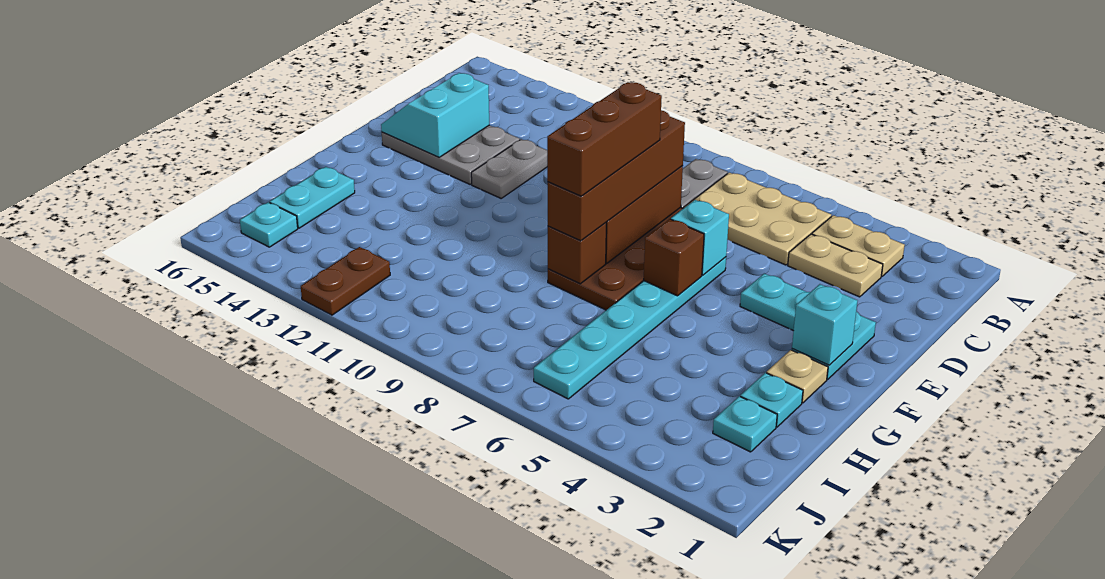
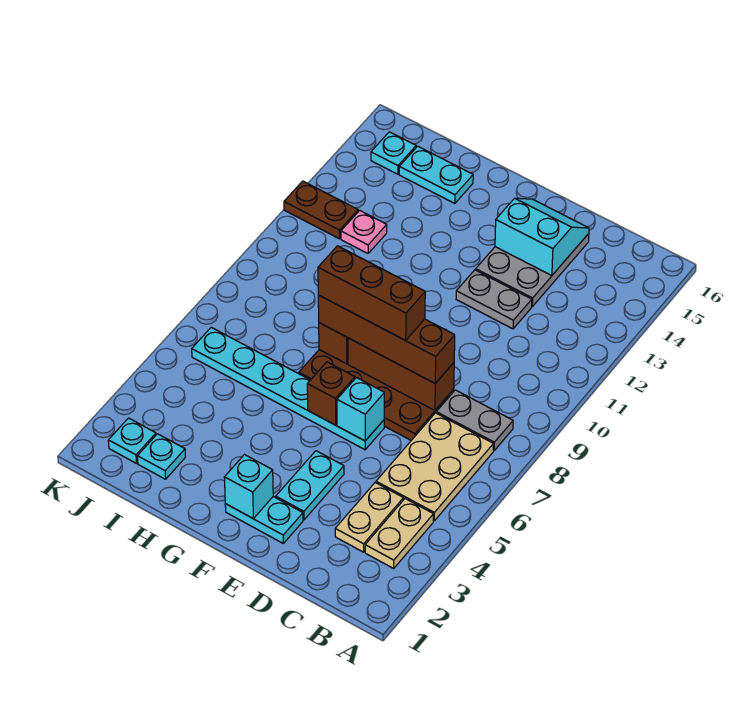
tan 1x1 plate [766,350,828,403] -> none
cyan 1x1 plate [740,373,803,427] -> cyan 1x1 plate moved to [108,418,156,463]
none -> pink 1x1 plate [341,210,387,253]

